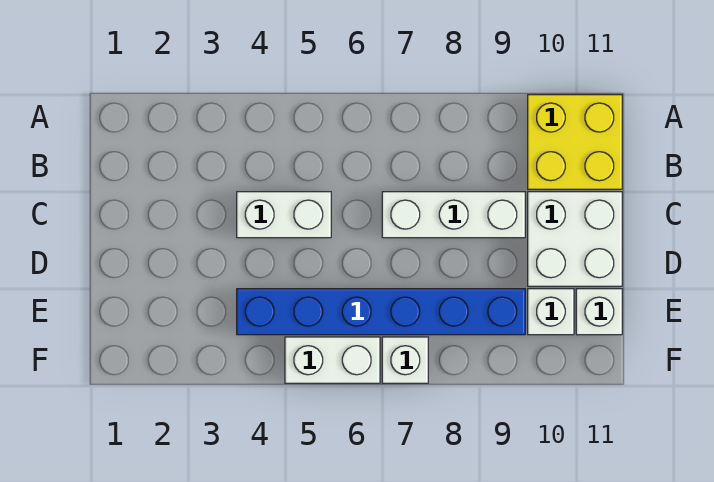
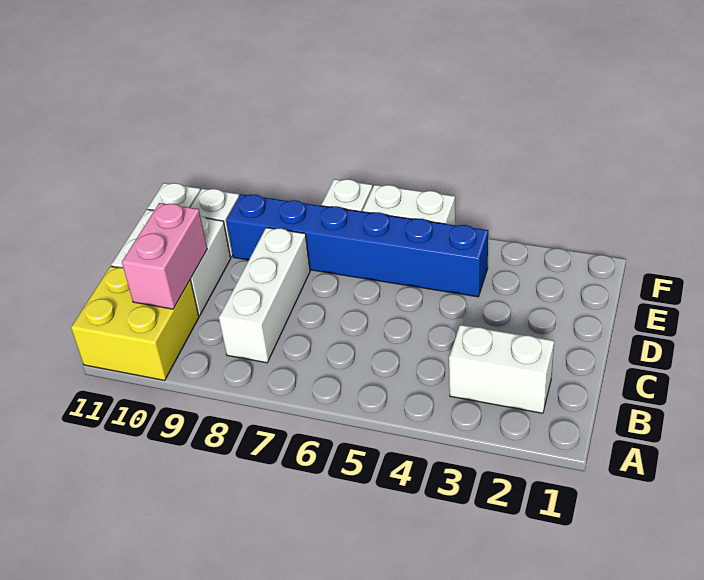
none -> pink 1x2 brick [122,203,207,309]
white 1x2 brick [237,192,331,238] -> white 1x2 brick moved to [449,325,554,413]
white 1x3 brick [382,192,525,238] -> white 1x3 brick turned to [219,228,310,363]

